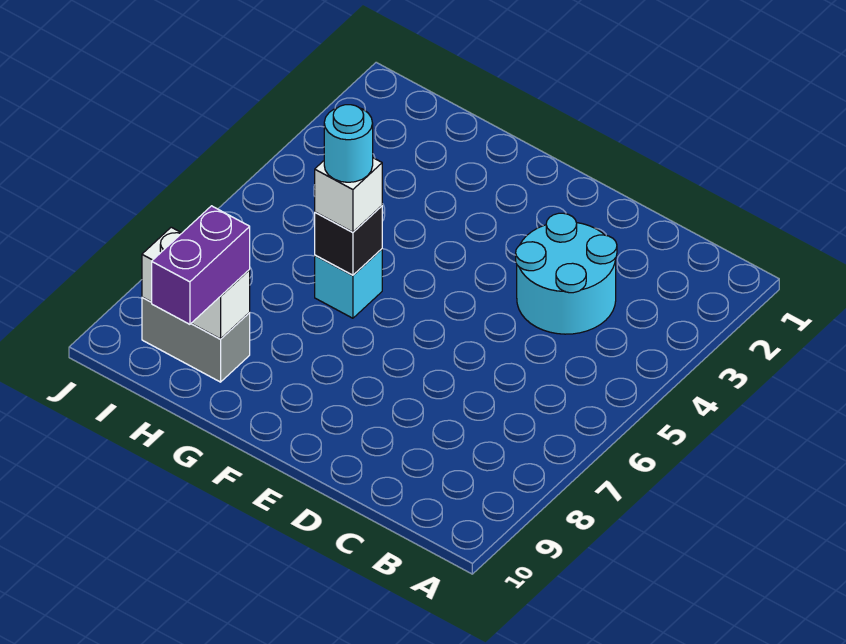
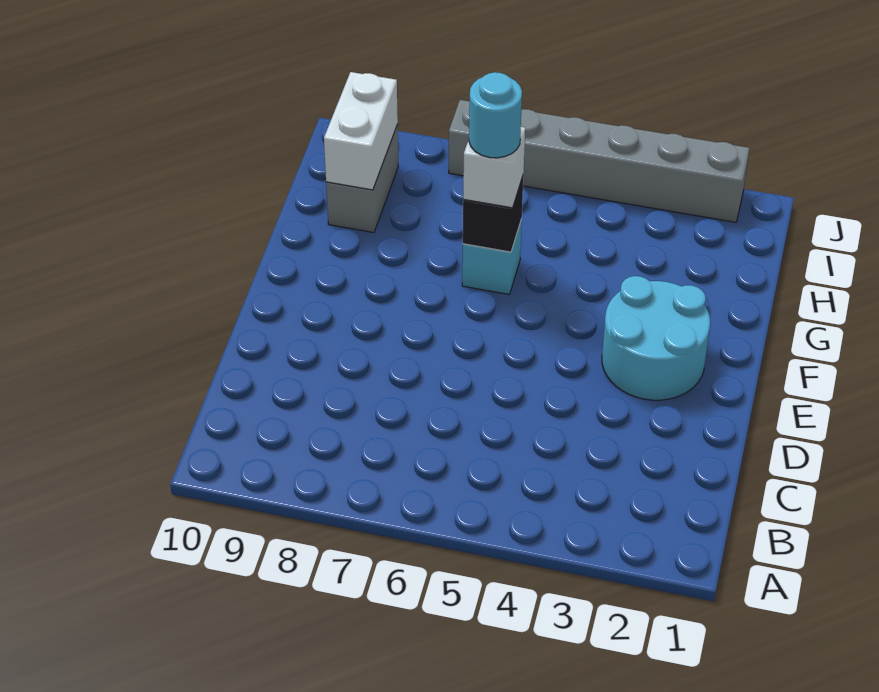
cyan 2x2 round brick [516,213,617,334] -> cyan 2x2 round brick moved to [602,276,710,400]
purple 1x2 brick [152,206,250,324] -> none
none -> grey 1x6 brick [449,100,749,222]

